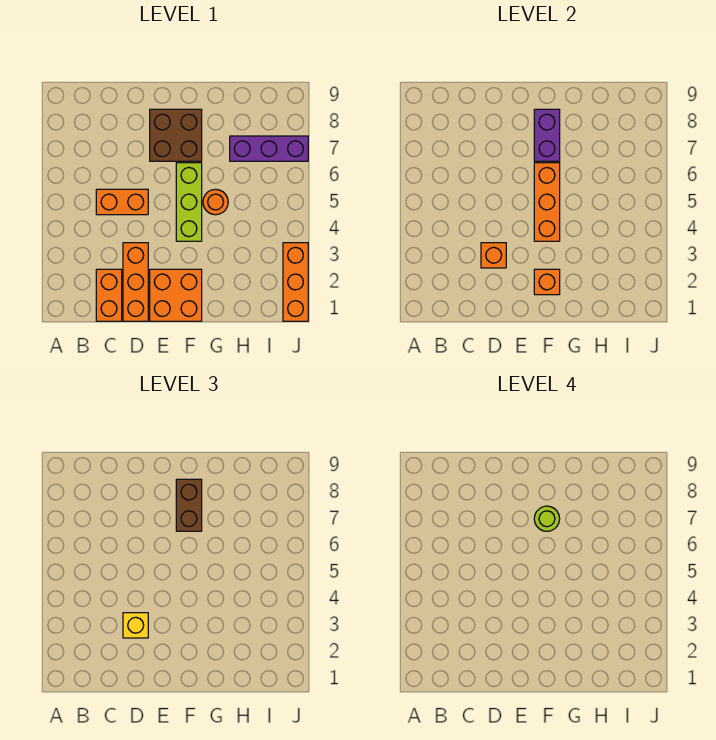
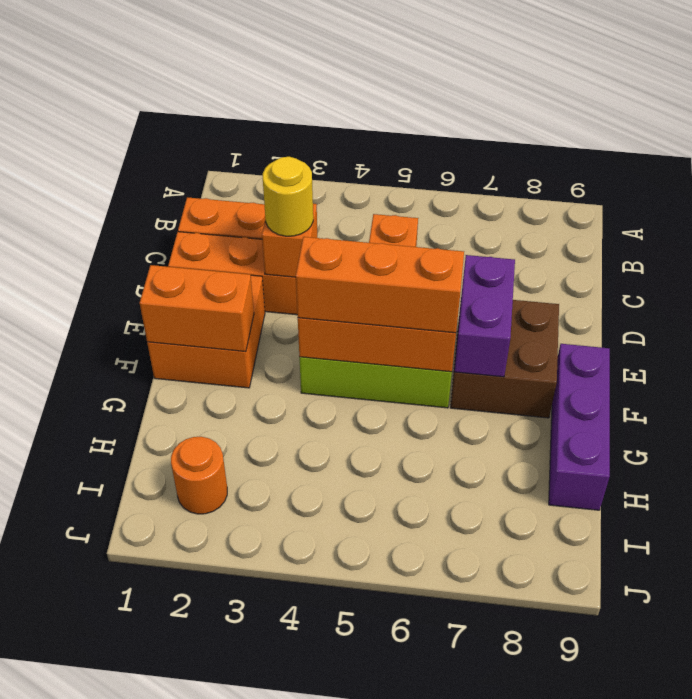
yellow 1x1 brick [123,613,148,638] -> yellow 1x1 round brick [263,157,313,236]
orange 1x1 brick [534,269,560,295] -> orange 1x2 brick [140,265,254,352]
purple 1x2 brick [534,109,560,161] -> purple 1x2 brick turned to [455,255,515,377]
brown 1x2 brick [176,479,202,531] -> none
lime 1x1 round brick [534,506,560,531] -> none
orange 1x1 round brick [203,189,228,215] -> orange 1x1 round brick moved to [171,437,227,514]
purple 1x3 brick [230,136,308,161] -> purple 1x3 brick moved to [549,344,610,510]
orange 1x3 brick [283,243,308,321] -> orange 1x3 brick moved to [295,237,464,333]

